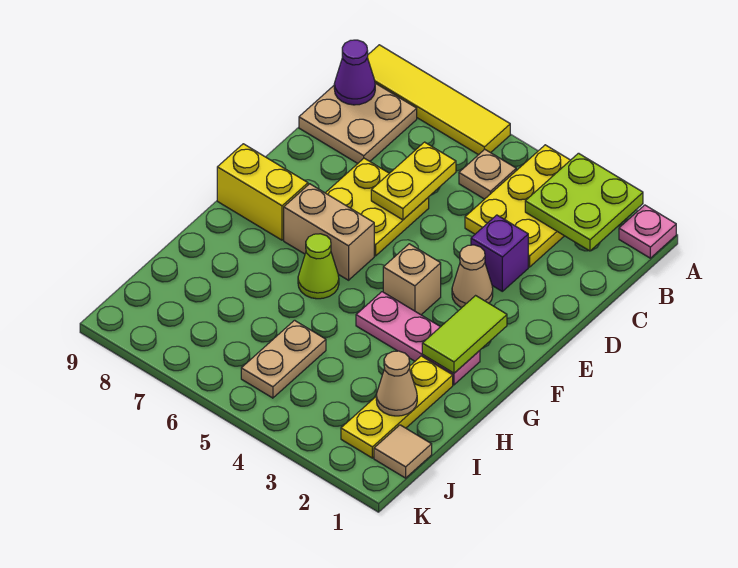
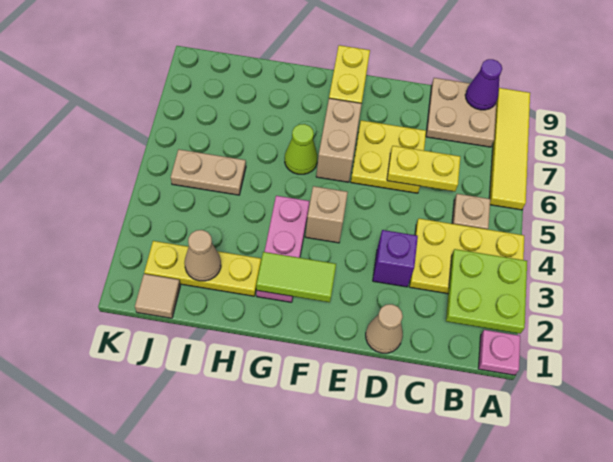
tan 1x1 cone [452,245,493,307] -> tan 1x1 cone moved to [366,304,403,353]

